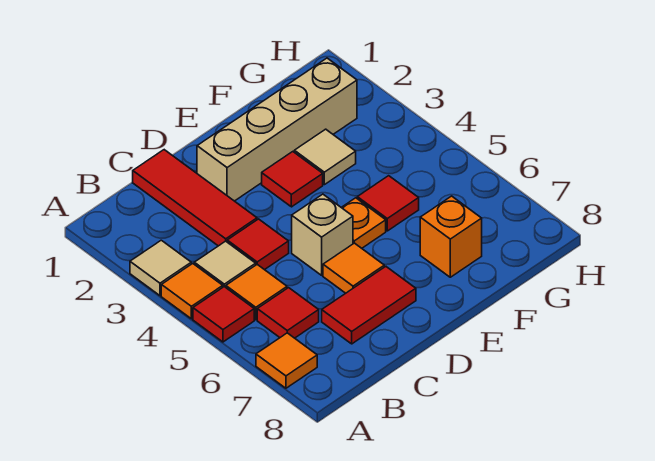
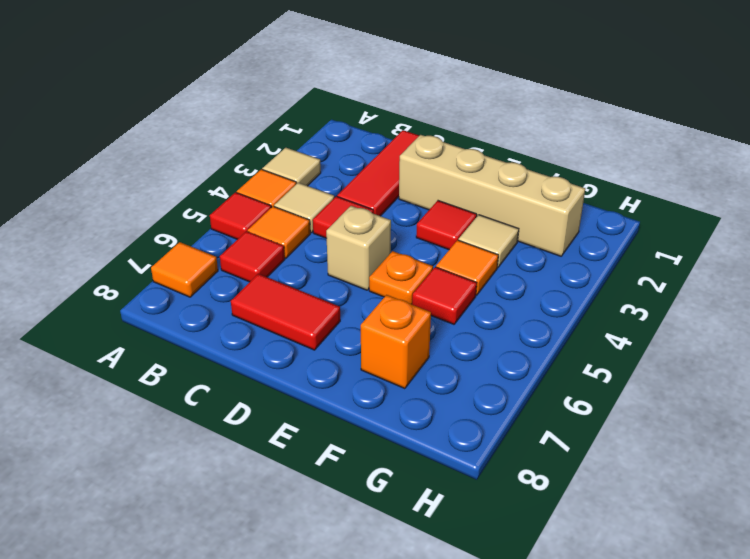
orange 1x1 tile [323,243,384,293] -> orange 1x1 tile moved to [436,240,498,295]

